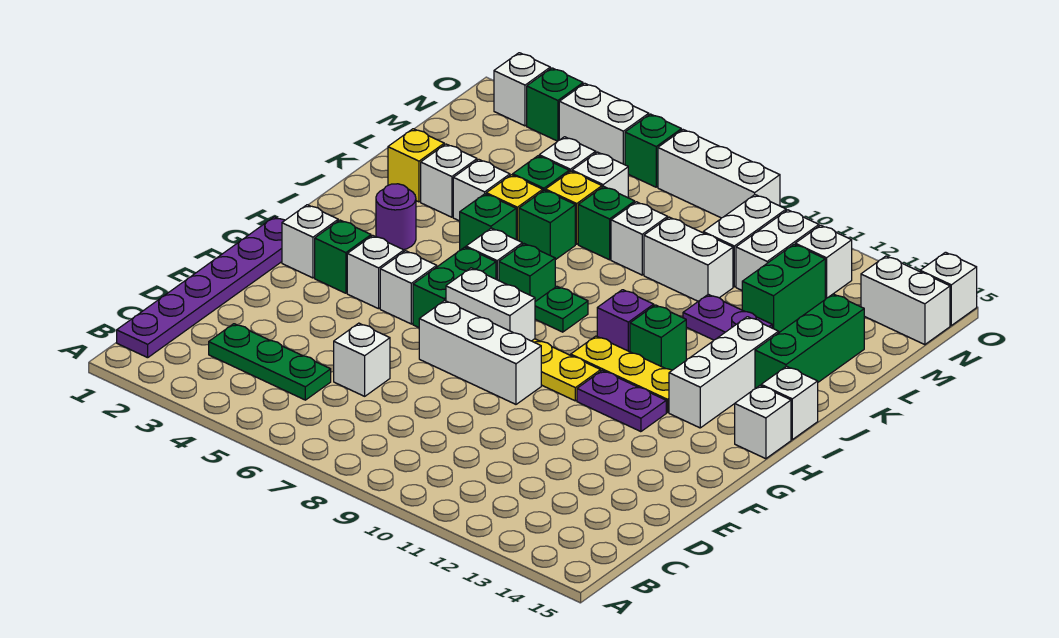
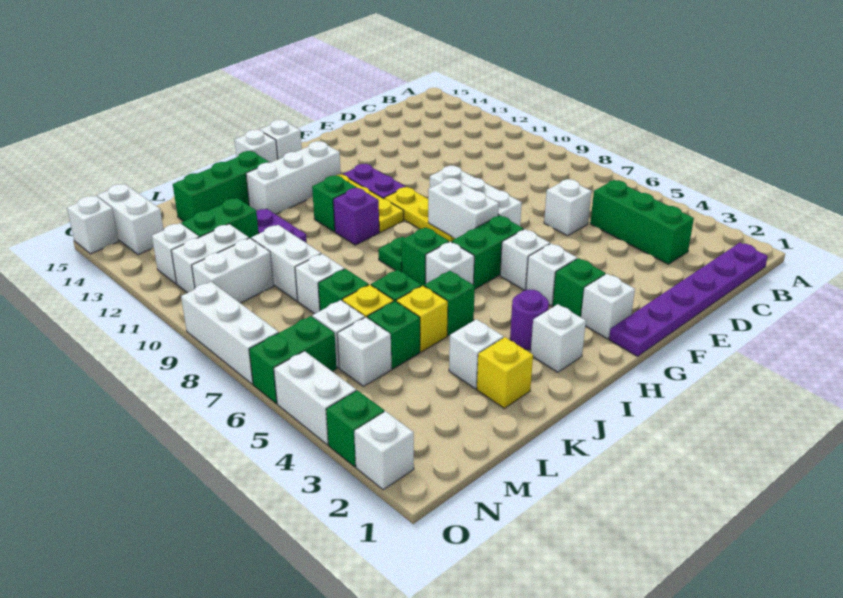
green 1x3 plate [209,324,331,400] -> green 1x3 brick [590,180,694,264]
white 1x1 brick [453,159,510,221] -> white 1x1 brick moved to [531,304,586,372]
green 1x1 brick [625,114,681,187] -> green 1x2 brick [249,316,337,404]

